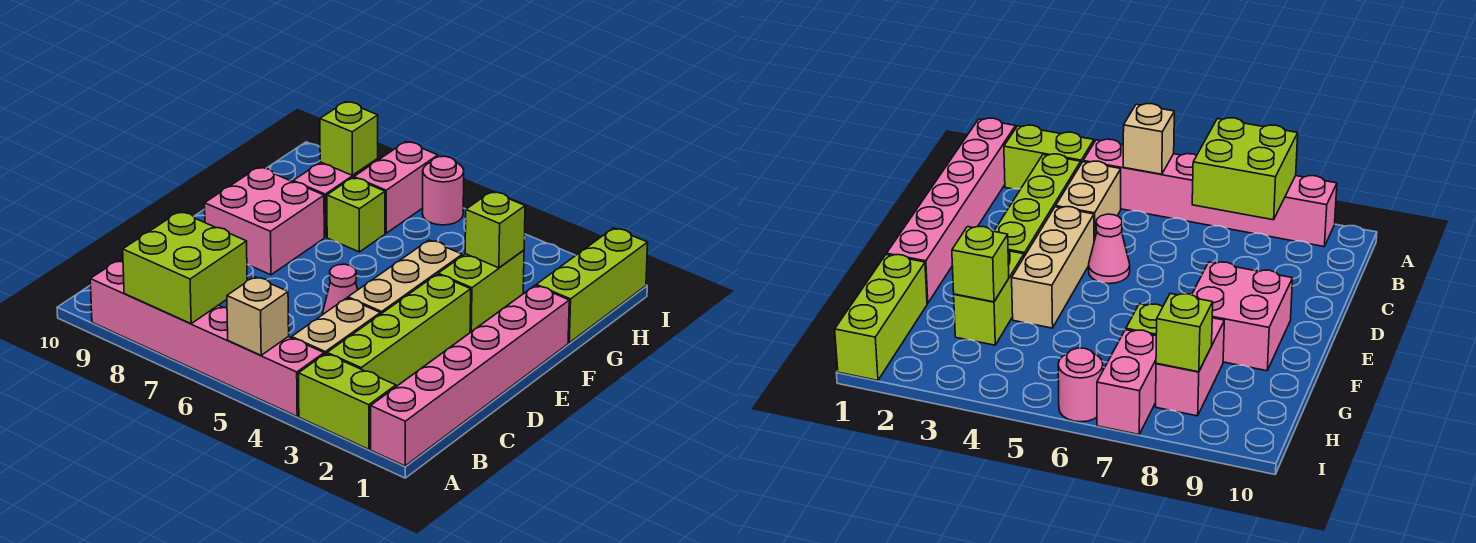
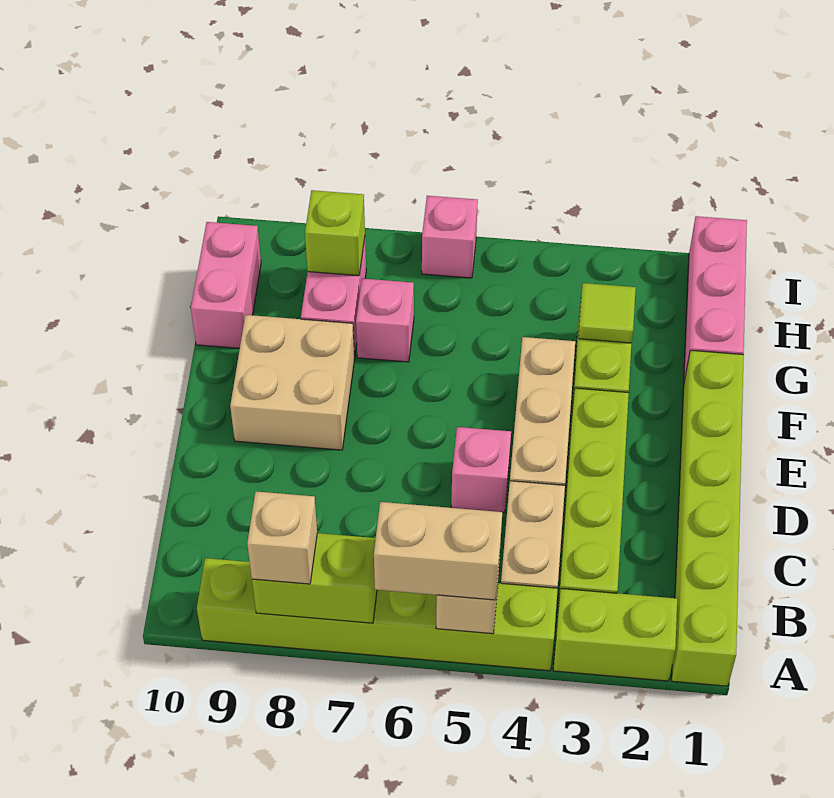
pink 1x6 brick [371,286,569,466] -> lime 1x6 brick [672,350,744,686]
pink 1x6 brick [90,260,324,416] -> lime 1x6 brick [197,558,558,671]
none -> tan 1x2 brick [374,502,502,600]
lime 2x2 brick [123,212,247,324] -> lime 1x2 brick [252,533,377,623]
none -> tan 1x1 brick [247,491,317,584]
pink 1x1 cone [322,264,358,315] -> pink 1x1 brick [451,427,511,512]
pink 2x2 brick [205,167,324,275] -> tan 2x2 brick [230,315,355,450]
lime 1x3 brick [536,228,648,343] -> pink 1x3 brick [684,216,747,381]
lime 1x1 brick [465,192,525,268] -> lime 1x1 tile [578,283,636,343]
lime 1x1 brick [327,178,385,252] -> pink 1x1 brick [356,278,414,362]
pink 1x2 brick [354,142,438,233] -> pink 1x2 brick moved to [191,222,261,348]
pink 1x1 round brick [422,156,464,225] -> pink 1x1 brick [422,196,478,278]

